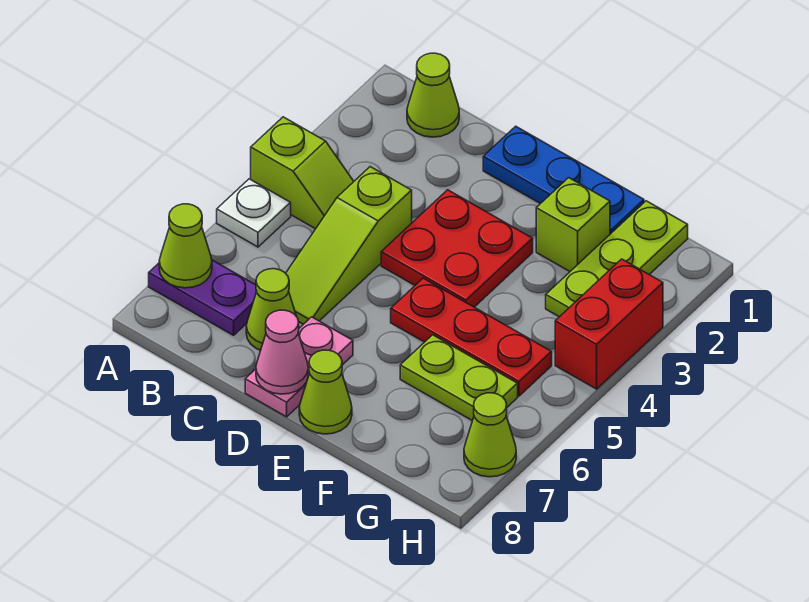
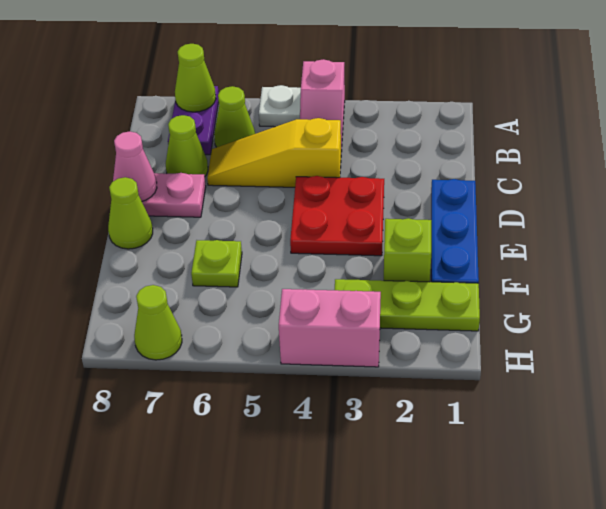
lime 1x2 slope [251,117,354,229] -> pink 1x2 slope [300,59,345,152]
lime 1x1 cone [407,53,459,137] -> lime 1x1 cone moved to [214,86,255,147]
lime 1x3 slope [286,167,412,324] -> yellow 1x3 slope [207,118,341,187]
red 1x3 plate [391,278,552,396] -> none
lime 1x2 plate [400,335,518,421] -> lime 1x1 plate [191,240,242,287]
red 1x2 brick [555,259,663,389] -> pink 1x2 brick [279,289,381,367]

